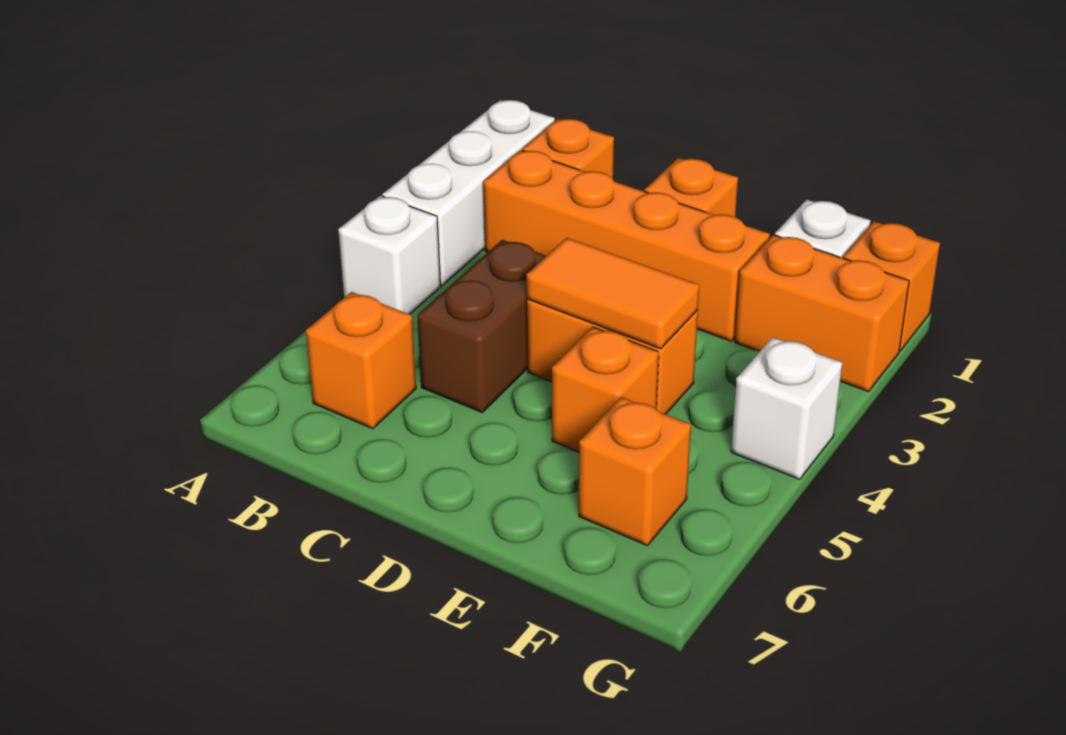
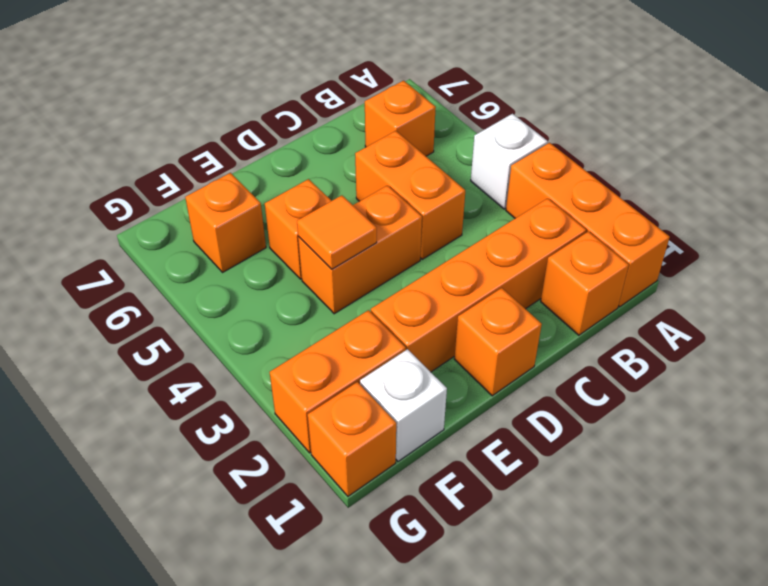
white 1x3 brick [382,100,555,285] -> orange 1x3 brick [506,143,670,307]
brown 1x2 brick [417,240,546,412] -> orange 1x2 brick [355,131,465,259]
orange 1x2 tile [527,238,699,349] -> orange 1x1 tile [297,195,377,269]
white 1x1 brick [731,337,842,479] -> none

